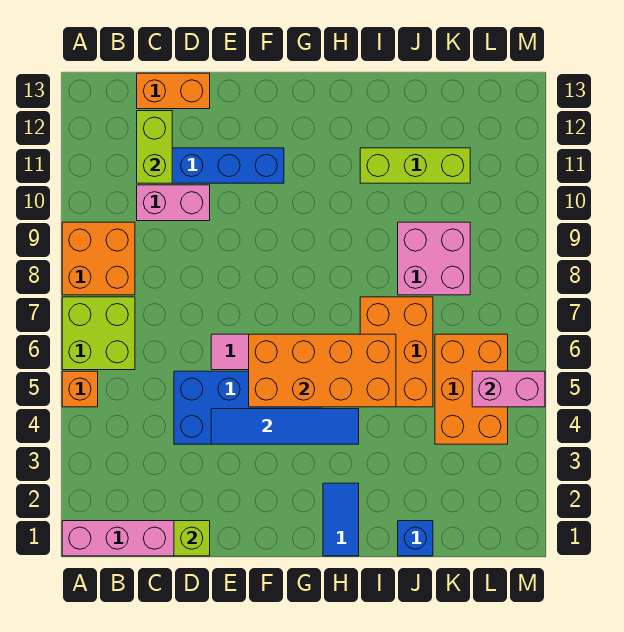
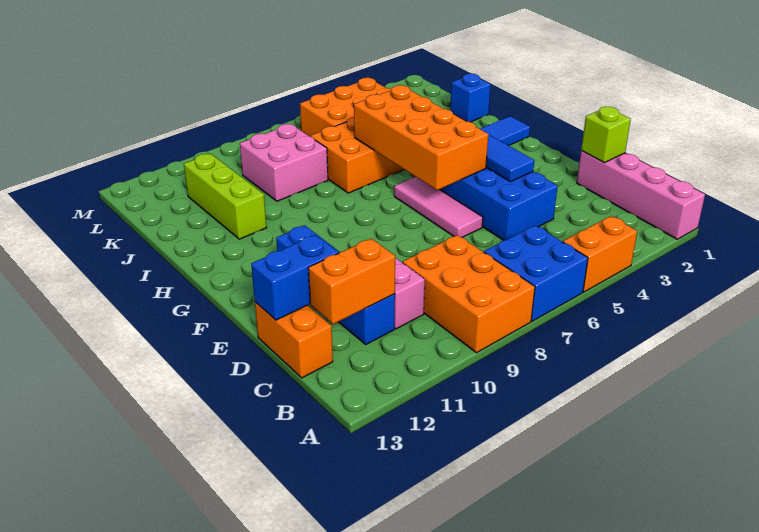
orange 1x1 brick [62,371,98,407] -> orange 1x2 brick [563,216,637,292]
lime 2x2 brick [62,297,135,370] -> blue 2x2 brick [484,225,588,321]
orange 2x2 brick [62,222,135,295] -> orange 2x3 brick [403,235,535,353]
lime 1x2 brick [137,111,172,183] -> orange 1x2 brick [308,238,395,324]
none -> blue 1x2 brick [251,235,339,320]
pink 1x2 brick [472,371,545,407] -> none

